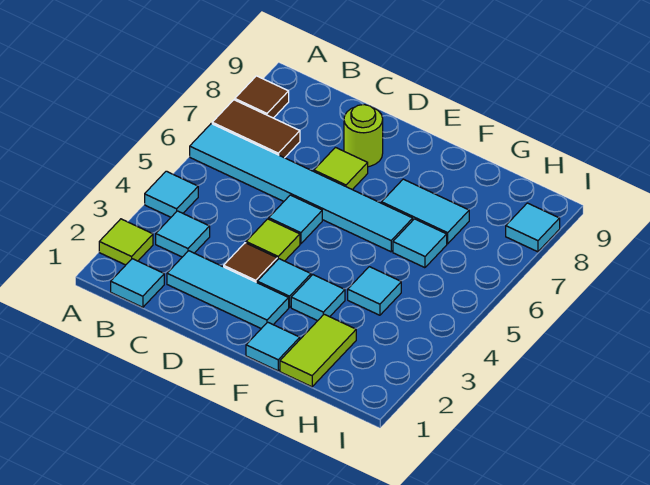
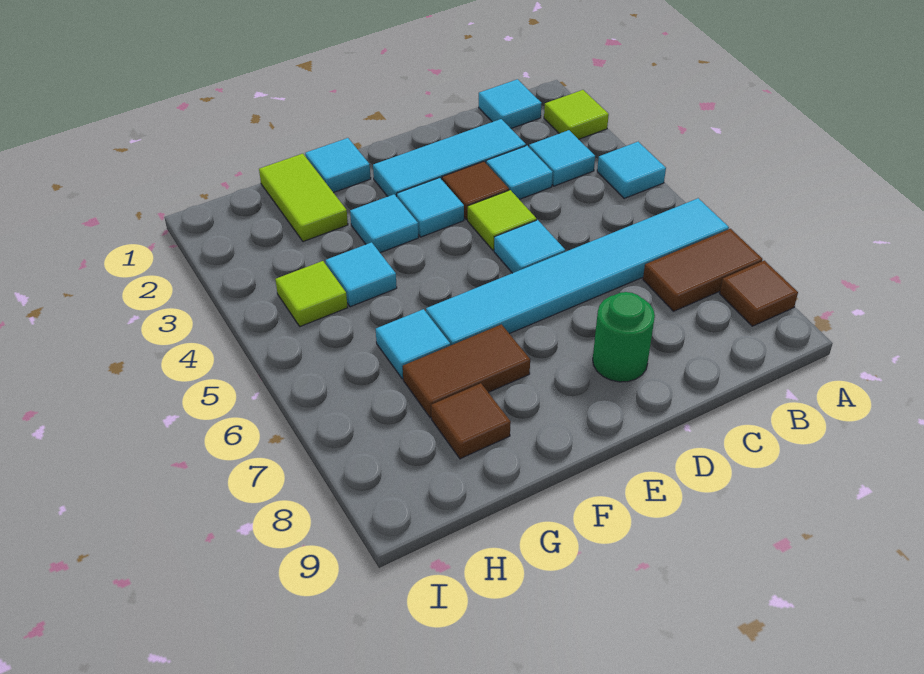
lime 1x1 tile [314,148,368,190] -> lime 1x1 tile moved to [275,261,348,326]
lime 1x1 round brick [344,105,383,167] -> green 1x1 round brick [593,292,655,382]
cyan 1x2 tile [382,179,469,244] -> brown 1x2 tile [403,324,530,418]
none -> brown 1x1 tile [431,383,511,459]
cyan 1x1 tile [506,203,560,252] -> cyan 1x1 tile moved to [486,146,553,199]

